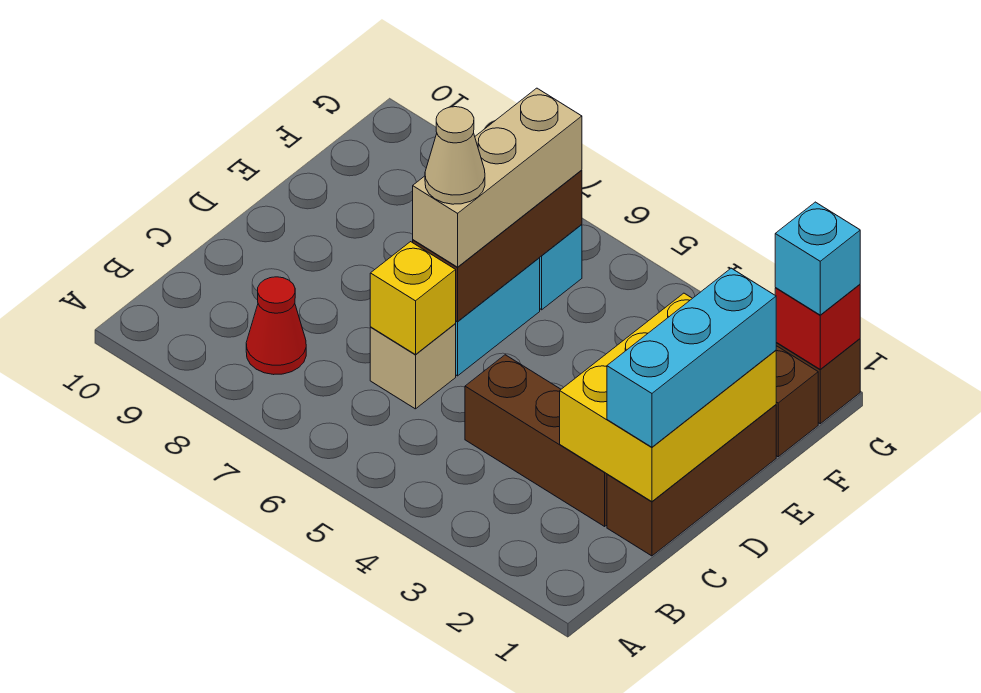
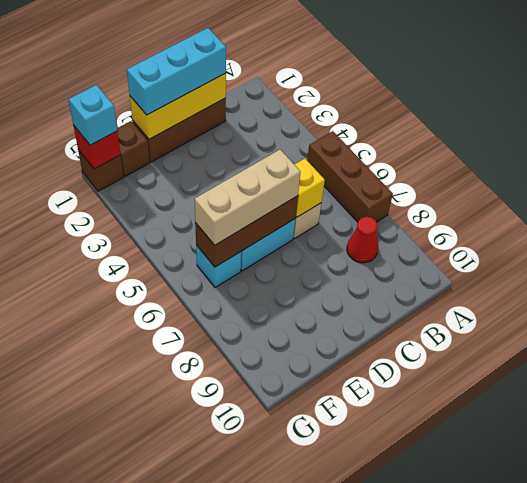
yellow 2x3 brick [560,293,776,501] -> yellow 1x3 brick [130,73,226,139]
brown 1x3 brick [465,355,607,526] -> brown 1x3 brick moved to [307,131,393,222]
tan 1x1 cone [425,107,485,204] -> none

